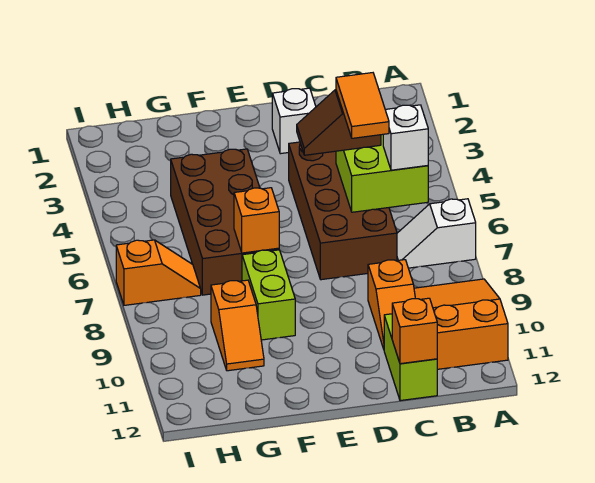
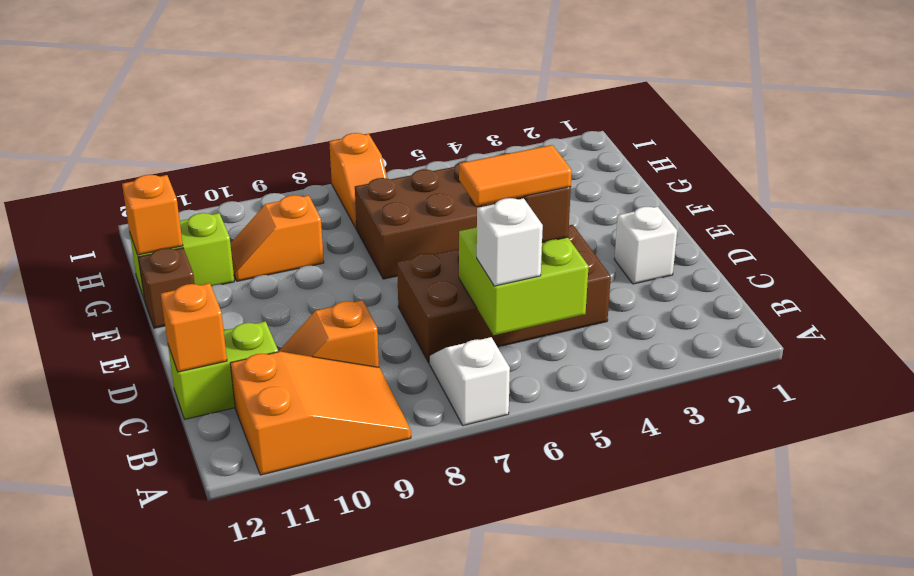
orange 1x1 brick [234,188,279,253] -> orange 1x1 brick moved to [122,175,183,255]
lime 1x2 brick [242,250,295,340] -> lime 1x2 brick moved to [130,213,234,300]
none -> brown 1x1 brick [138,248,195,328]

